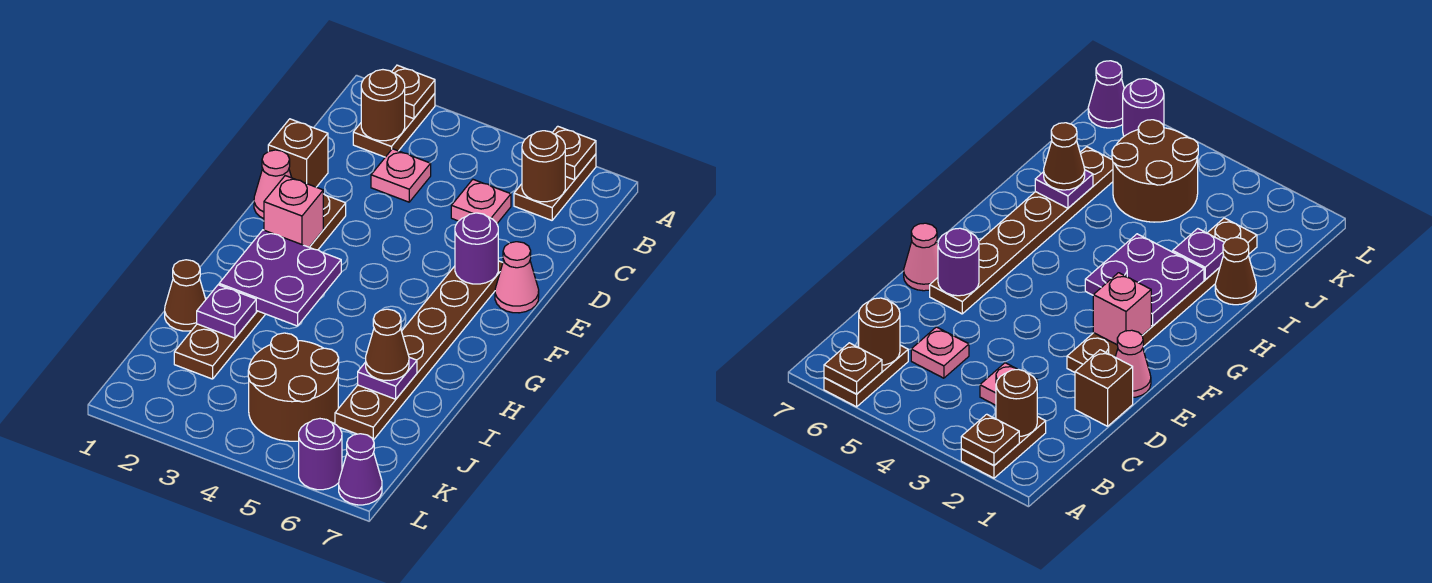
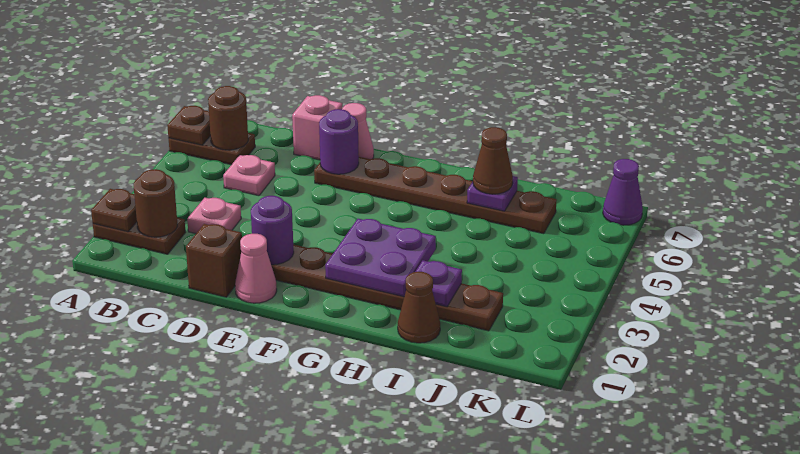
pink 1x1 brick [264,176,323,247] -> pink 1x1 brick moved to [292,95,342,160]
brown 2x2 round brick [248,333,339,441] -> none
purple 1x1 round brick [299,419,342,490] -> purple 1x1 round brick moved to [251,196,294,265]

